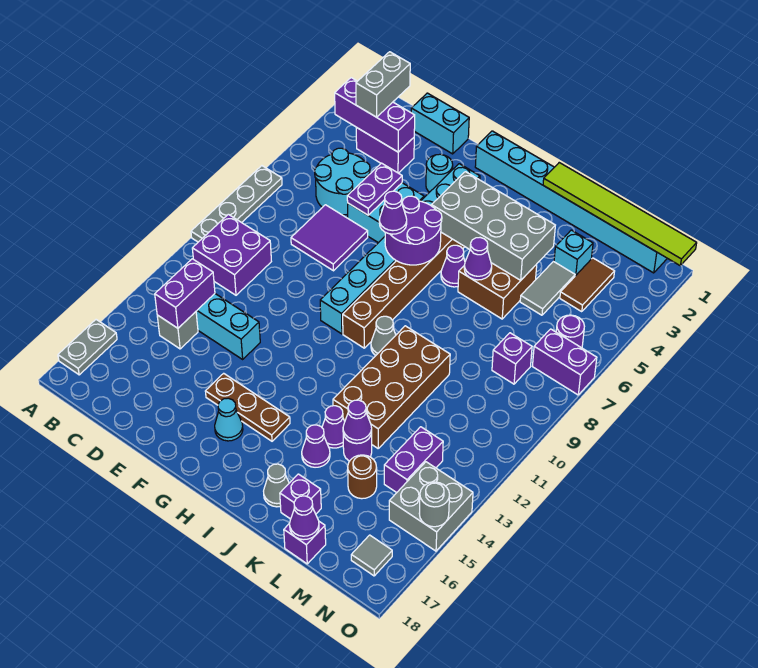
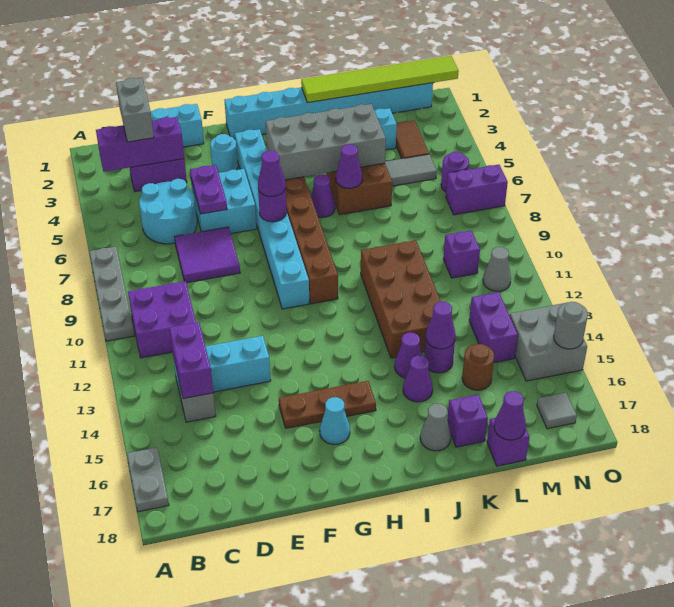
purple 2x2 round brick [385,196,442,265] -> purple 1x1 round brick [258,189,287,222]
grey 1x1 cone [371,316,396,355] -> grey 1x1 cone moved to [483,247,511,291]
grey 1x2 tile [520,262,575,315] -> grey 1x2 tile turned to [385,154,437,186]
purple 1x1 brick [492,333,532,384] -> purple 1x1 brick moved to [443,230,480,278]

